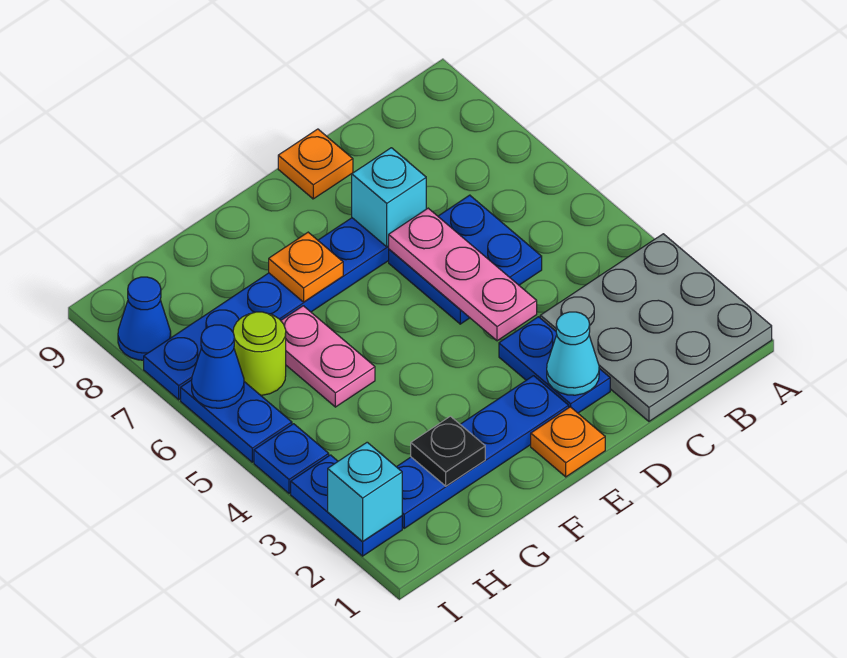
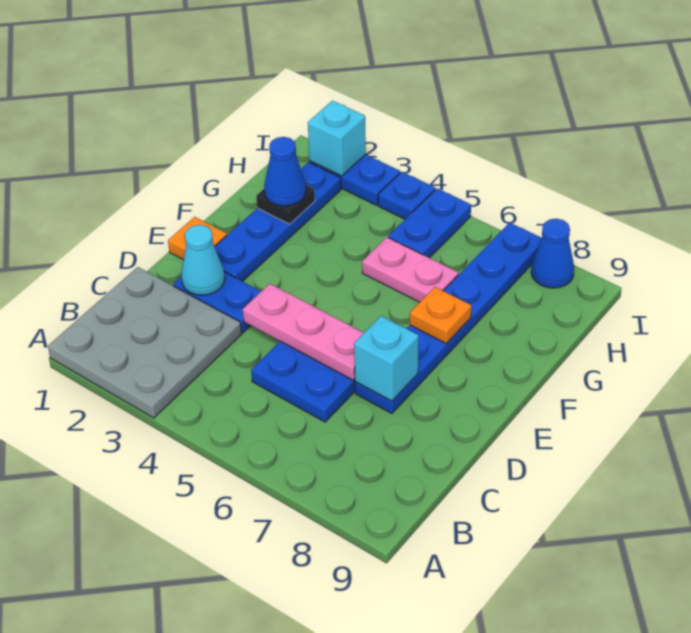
orange 1x1 plate [278,129,353,199] -> none
lime 1x1 round brick [233,312,286,395] -> none
blue 1x2 plate [181,380,292,462] -> blue 1x2 plate turned to [388,188,471,258]
blue 1x1 cone [192,325,244,408] -> blue 1x1 cone moved to [264,137,306,206]

